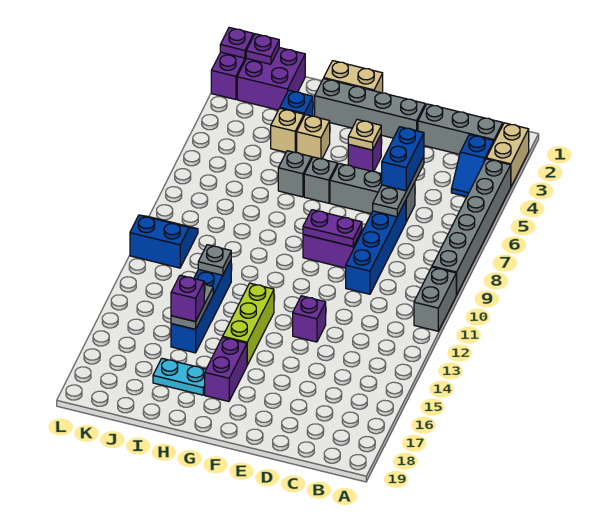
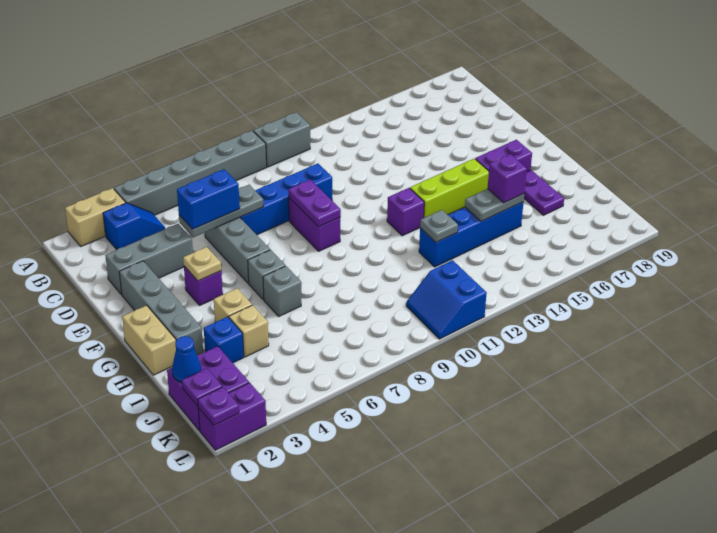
grey 1x3 brick [418,104,503,154] -> grey 1x3 brick turned to [105,224,193,294]
purple 1x1 brick [293,296,326,342] -> purple 1x1 brick moved to [387,188,424,236]
cyan 1x2 plate [153,358,206,395] -> purple 1x2 plate [524,170,564,215]
none -> blue 1x1 cone [172,336,201,383]

